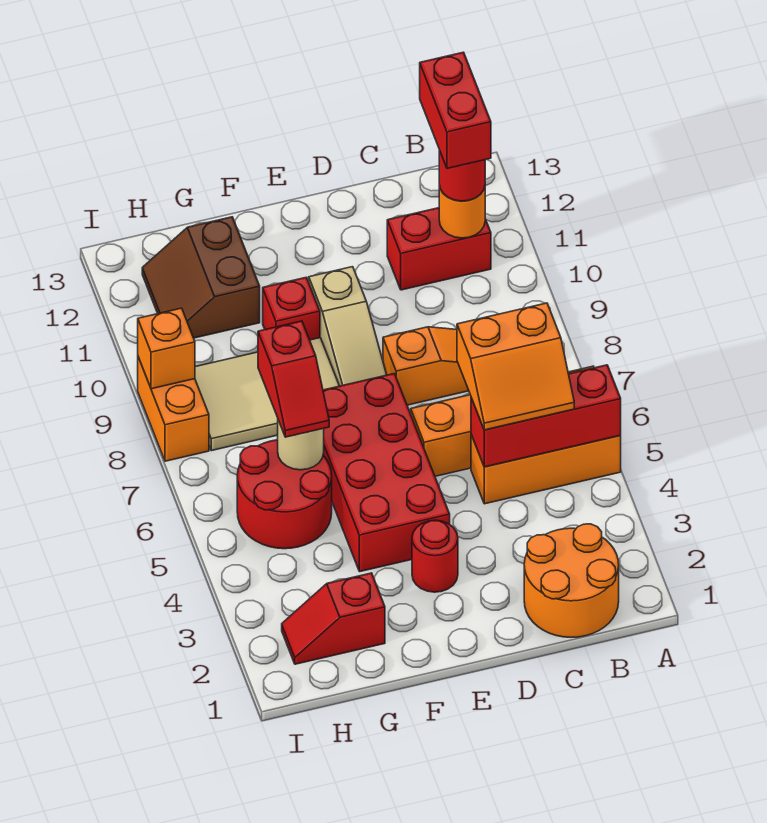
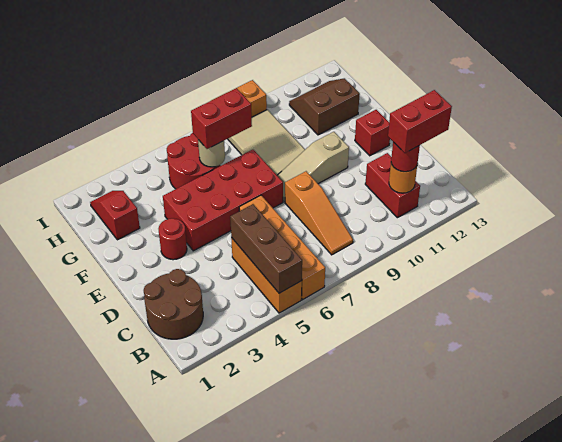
red 1x3 brick [471,365,621,467] -> brown 1x3 brick [230,204,302,293]
orange 2x2 round brick [524,524,619,637] -> brown 2x2 round brick [144,269,203,339]
orange 2x2 slope [457,303,574,430] -> none
red 1x1 brick [263,278,320,340] -> red 1x1 brick moved to [355,110,390,156]
red 1x2 slope [258,321,329,437] -> red 1x2 brick [191,88,252,149]
orange 1x1 brick [138,308,195,389] -> none

